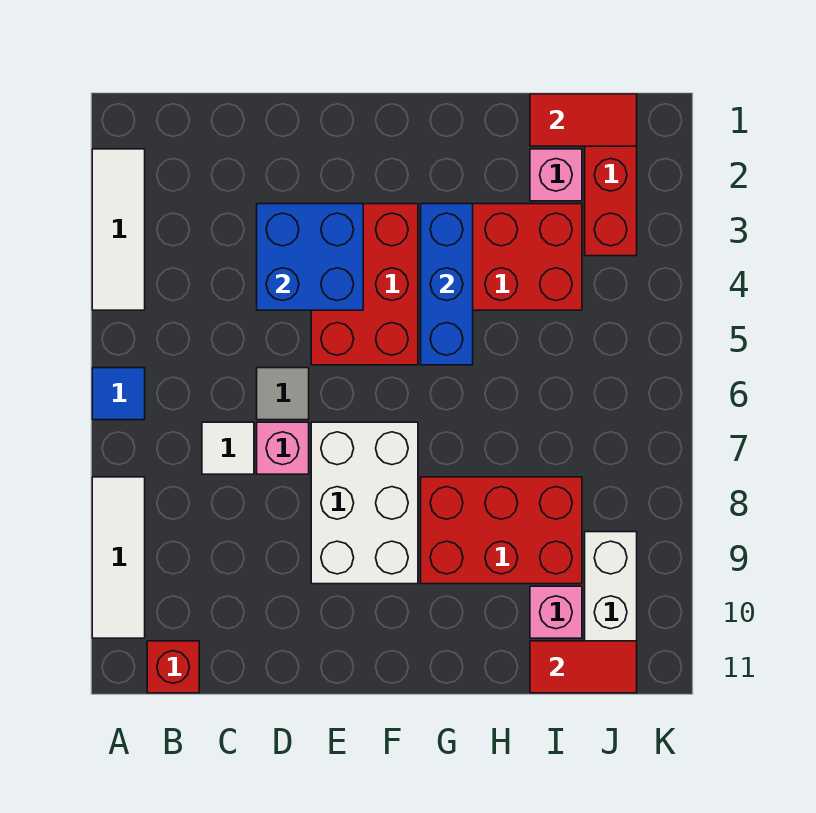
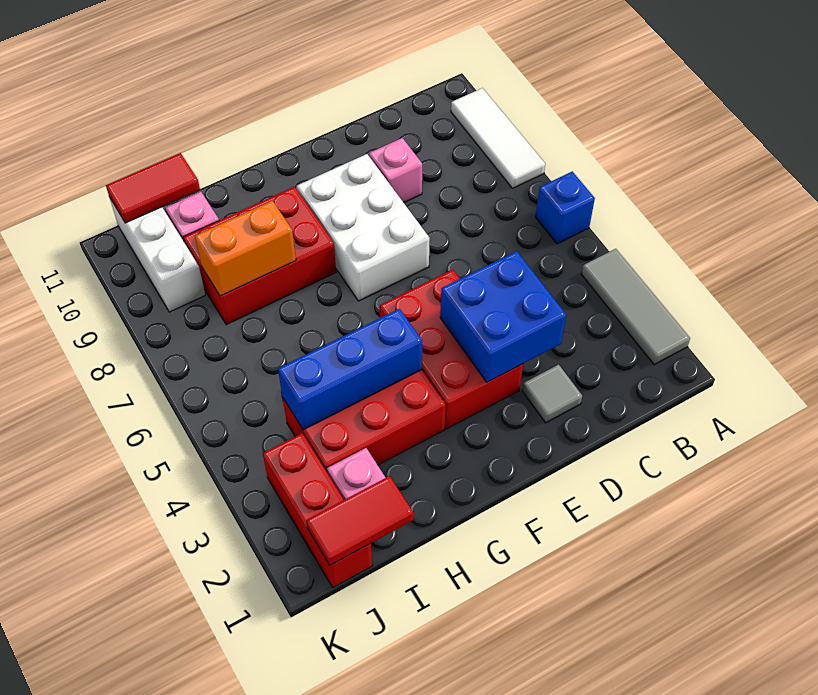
white 1x3 tile [92,149,145,310] -> grey 1x3 tile [581,249,690,365]
blue 1x1 tile [92,368,145,420] -> blue 1x1 brick [536,171,595,244]
red 1x1 brick [147,641,199,693] -> none
white 1x1 tile [202,422,254,474] -> none
grey 1x1 tile [257,368,309,420] -> grey 1x1 tile moved to [522,365,582,423]
pink 1x1 brick [257,422,309,474] -> pink 1x1 brick moved to [369,138,422,203]
blue 1x3 brick [421,204,473,365] -> blue 1x3 brick turned to [278,309,422,430]
none -> orange 1x2 brick [195,201,296,296]

